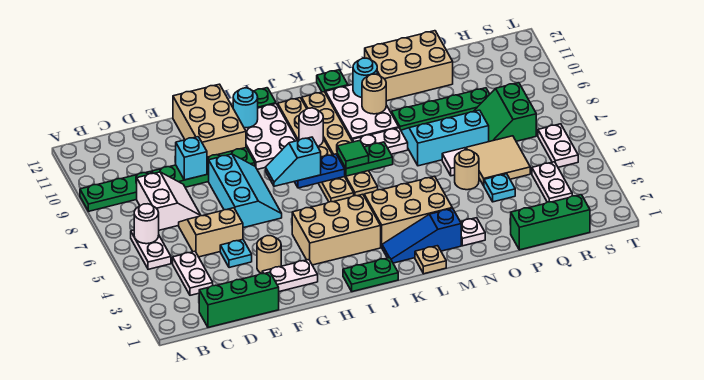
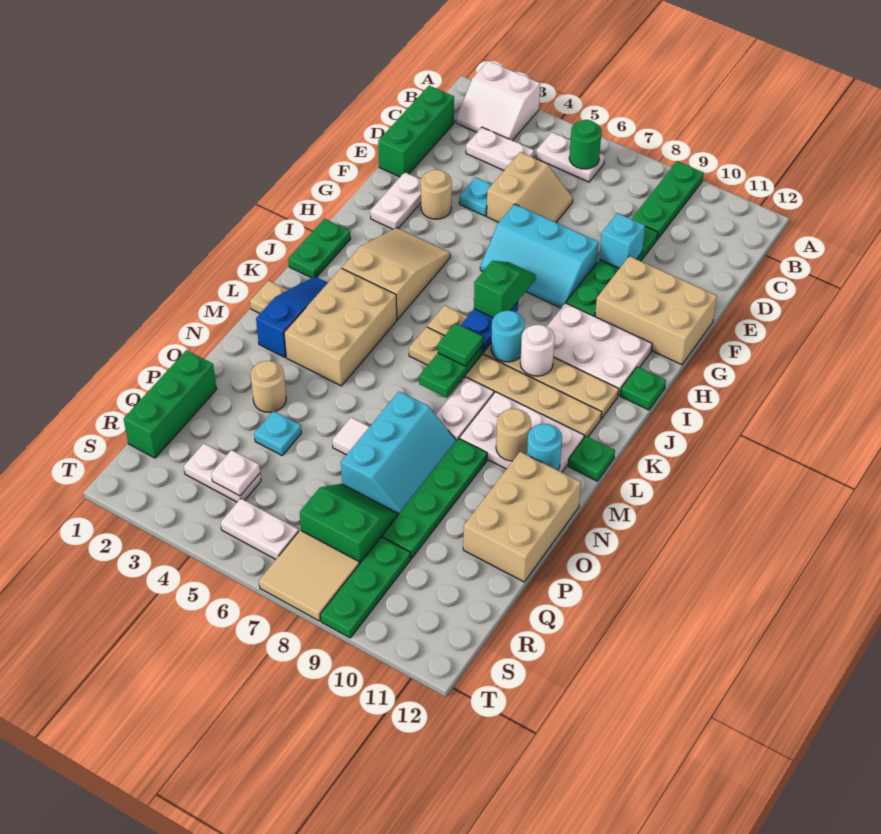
white 1x1 round brick [134,204,159,244] -> green 1x1 round brick [569,120,602,169]
white 2x2 slope [137,172,201,230] -> white 2x2 slope moved to [456,61,540,141]
tan 2x3 brick [292,194,381,265] -> tan 2x3 slope [342,228,450,320]
cyan 1x2 slope [266,137,321,186] -> green 1x2 slope [474,261,536,318]
cyan 1x1 round brick [233,88,258,128] -> cyan 1x1 round brick moved to [491,310,525,362]
white 1x1 plate [461,218,485,246] -> white 1x1 plate moved to [211,450,260,496]
tan 1x1 round brick [455,150,479,190] -> tan 1x1 round brick moved to [251,361,286,412]
tan 2x2 tile [466,136,530,186] -> tan 2x2 tile moved to [259,530,359,621]
none -> green 1x3 plate [320,537,411,638]

